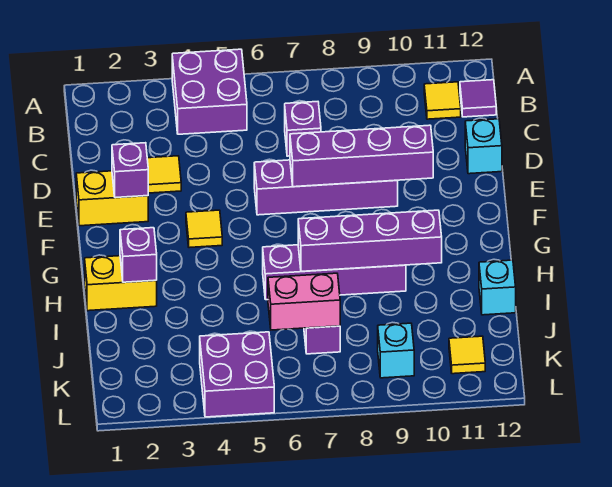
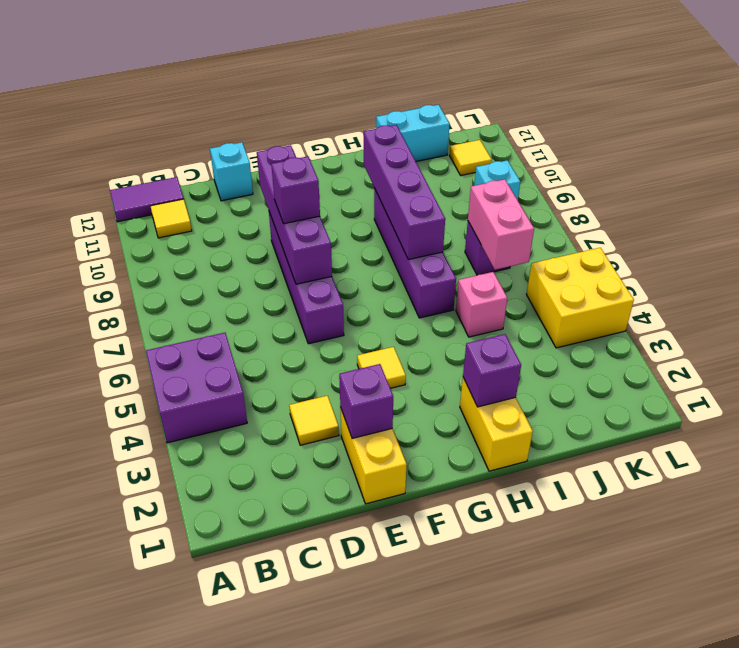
purple 1x1 tile [460,80,496,117] -> purple 1x2 tile [110,177,183,222]
purple 1x1 brick [285,102,321,156] -> purple 1x1 brick moved to [271,156,320,224]
none -> pink 1x1 brick [456,272,507,337]
cyan 1x1 brick [479,260,516,315] -> cyan 1x2 brick [376,105,450,161]
purple 2x2 brick [200,332,274,417] -> yellow 2x2 brick [527,248,634,348]

